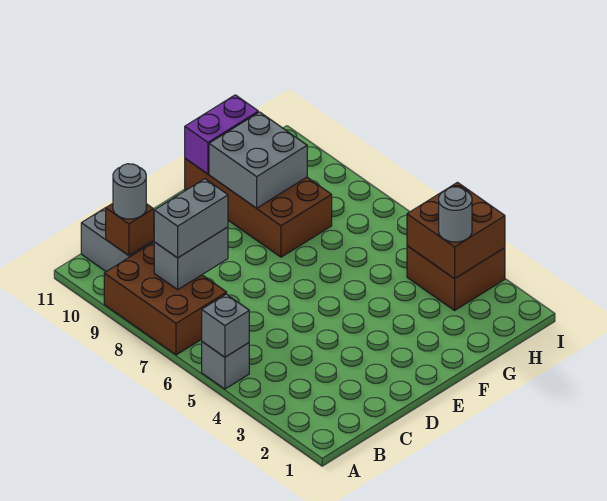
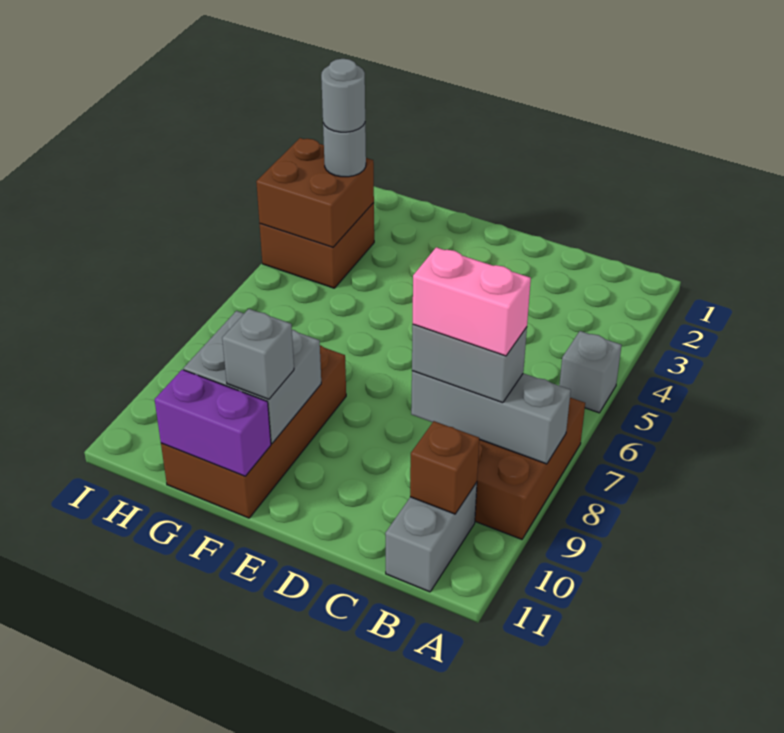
grey 1x1 brick [202,294,249,357] -> grey 1x1 brick moved to [222,309,294,399]
grey 1x2 brick [154,227,228,290] -> grey 1x3 brick [411,371,571,464]
none -> pink 1x2 brick [413,247,531,356]
grey 1x1 round brick [113,164,146,219] -> grey 1x1 round brick moved to [321,59,365,132]

